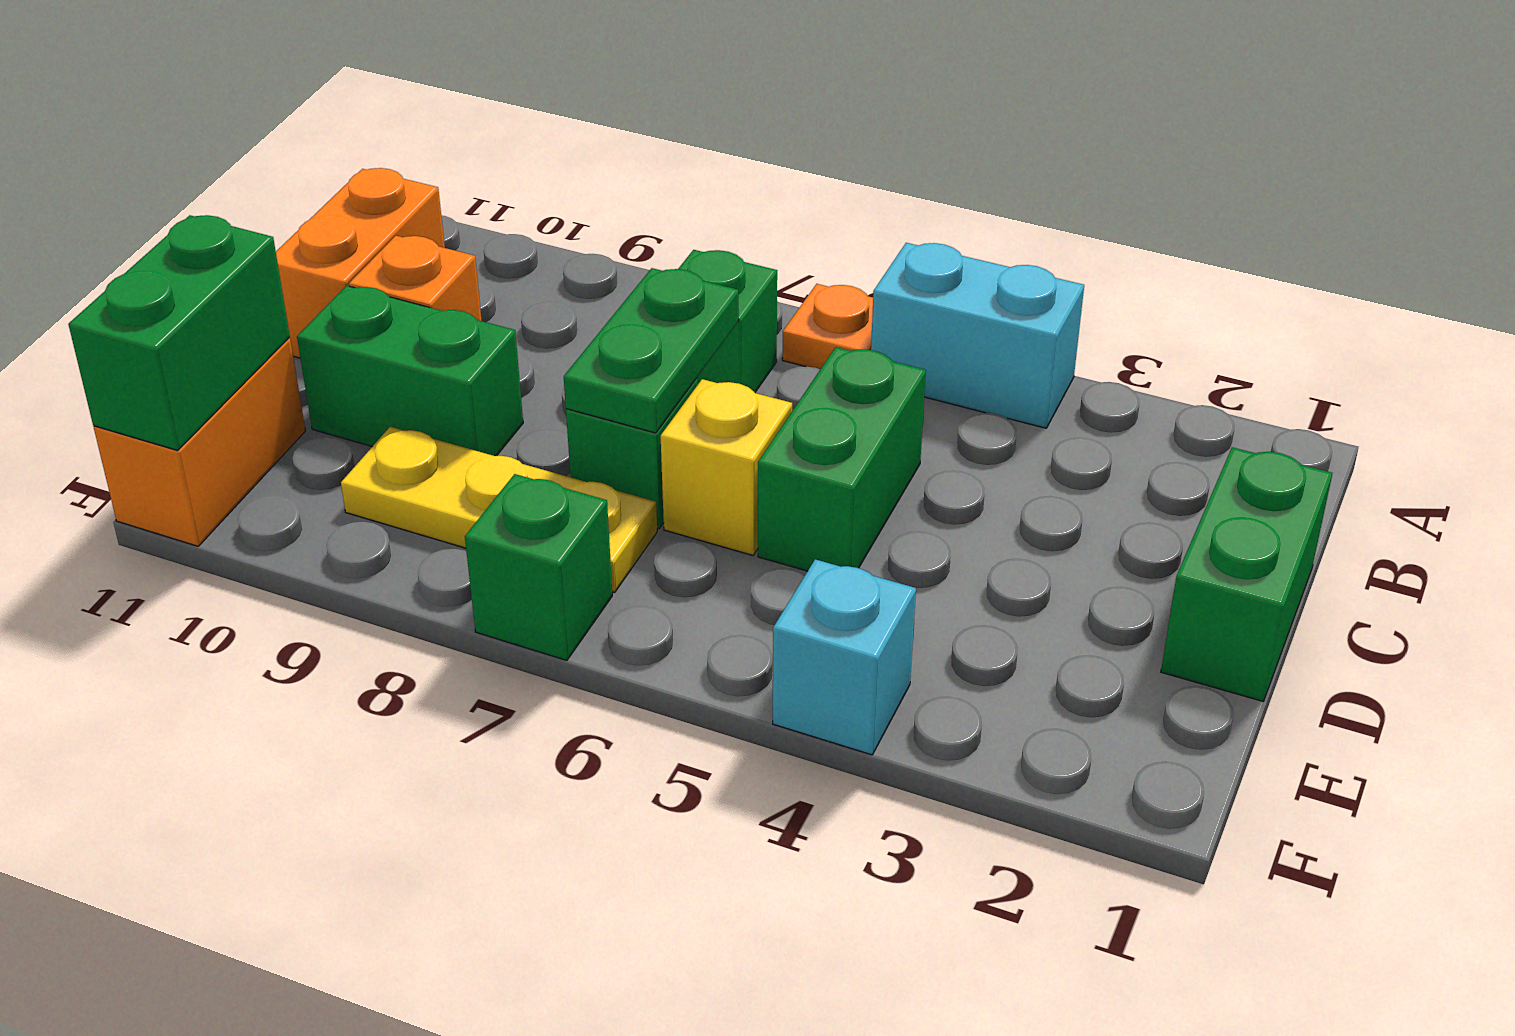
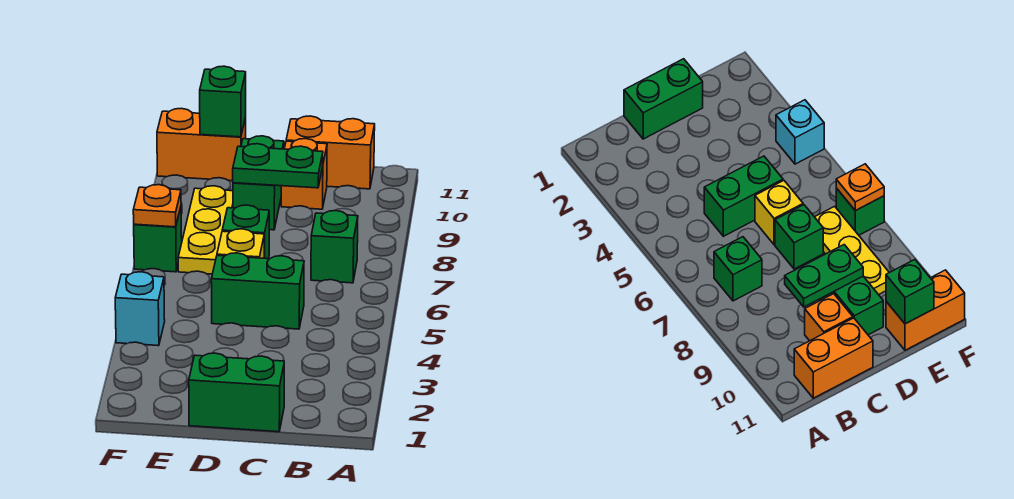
cyan 1x2 brick [871,243,1084,428] -> none
orange 1x1 plate [782,284,873,369] -> orange 1x1 plate moved to [133,185,181,227]
green 1x2 plate [564,268,739,433] -> green 1x2 plate moved to [233,144,323,188]
green 1x2 brick [68,215,290,450] -> green 1x1 brick [200,66,246,137]

